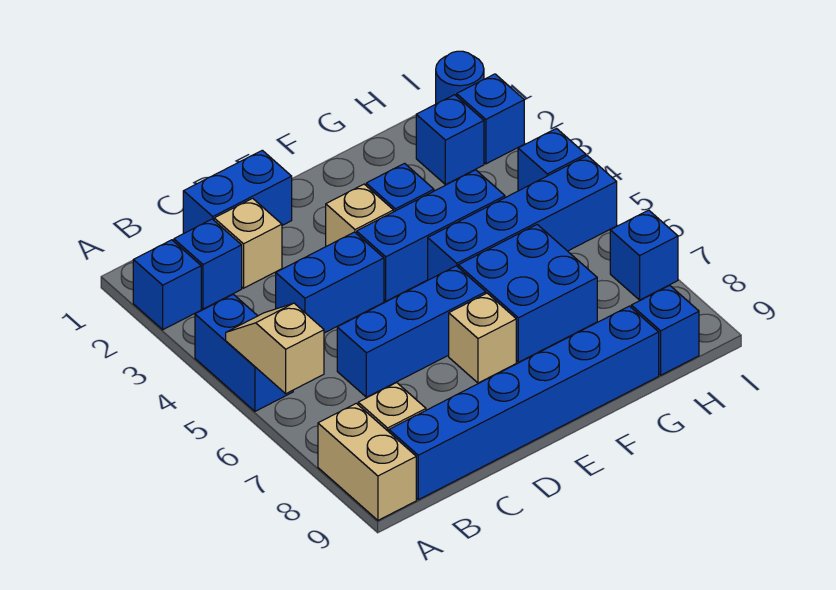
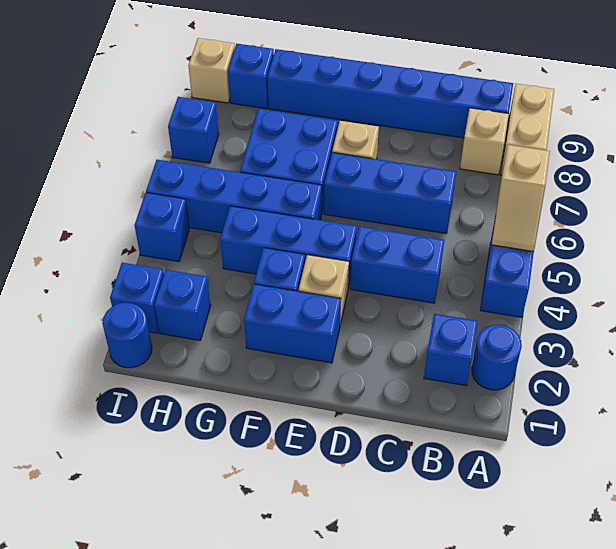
blue 1x1 brick [133,240,201,330] -> blue 1x1 round brick [472,325,522,390]
blue 1x2 brick [183,150,292,234] -> blue 1x2 brick moved to [244,284,341,363]
tan 1x1 brick [214,198,282,288] -> tan 1x1 brick moved to [188,38,235,103]

